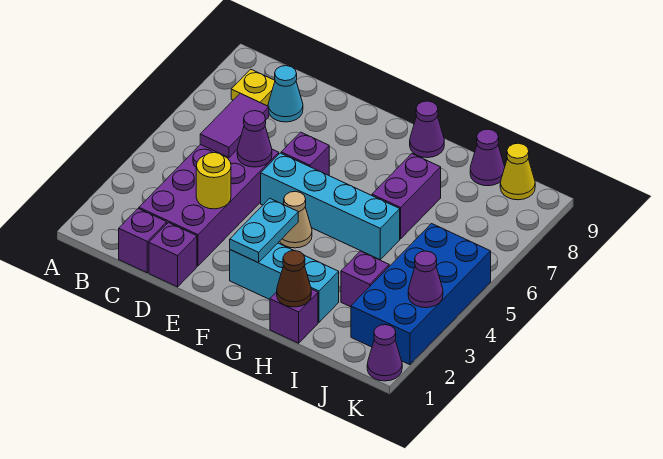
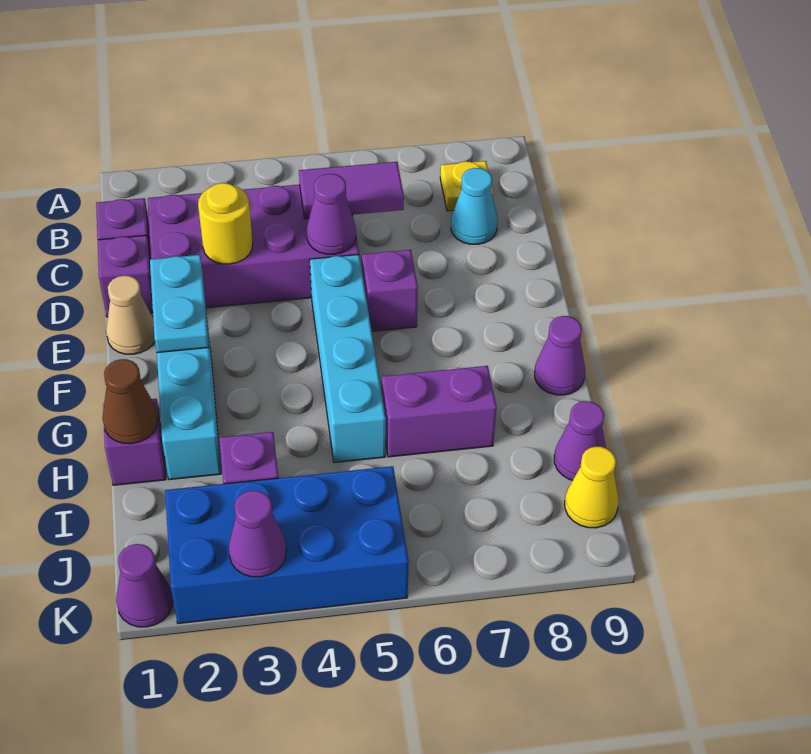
cyan 1x2 plate [230,198,298,262] -> cyan 1x2 plate turned to [150,255,209,353]
tan 1x1 cone [280,191,312,248] -> tan 1x1 cone moved to [106,276,155,354]

